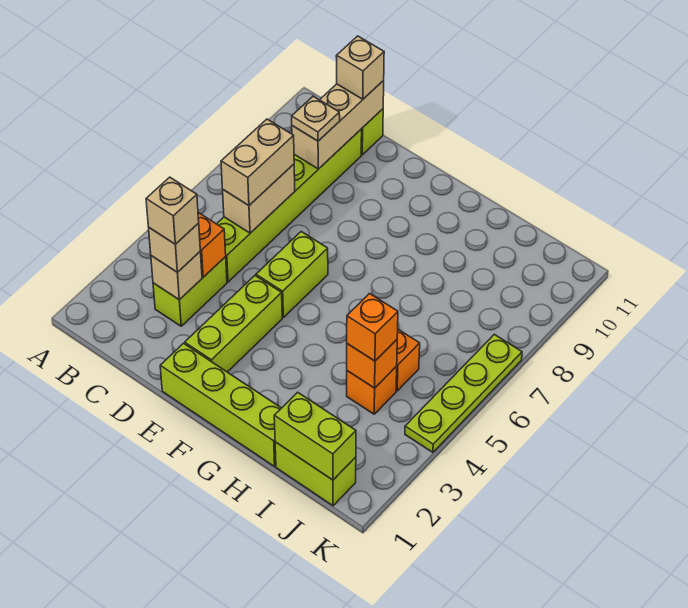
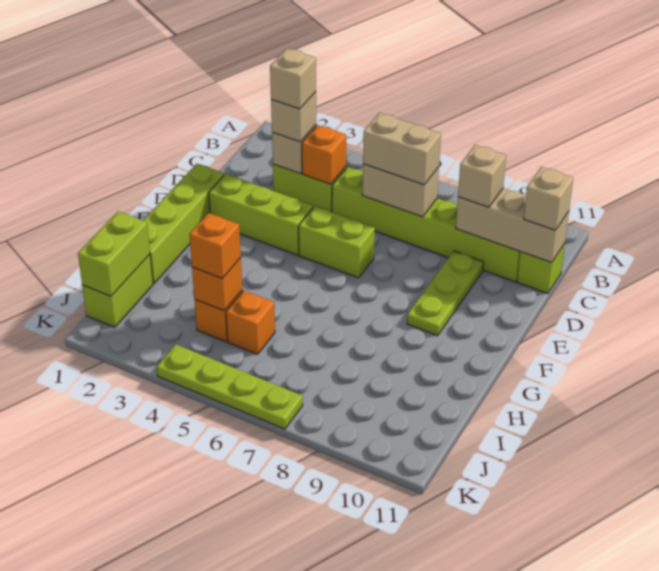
tan 1x1 plate [292,96,340,141] -> tan 1x1 brick [458,145,506,207]
none -> lime 1x3 plate [407,251,484,336]

